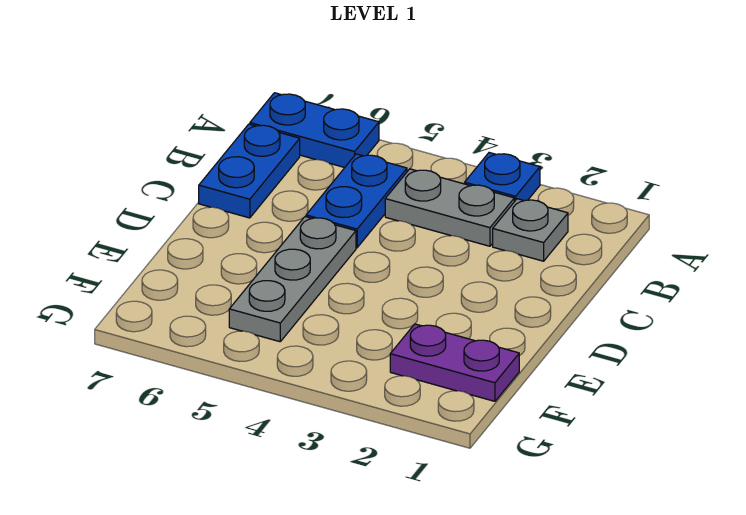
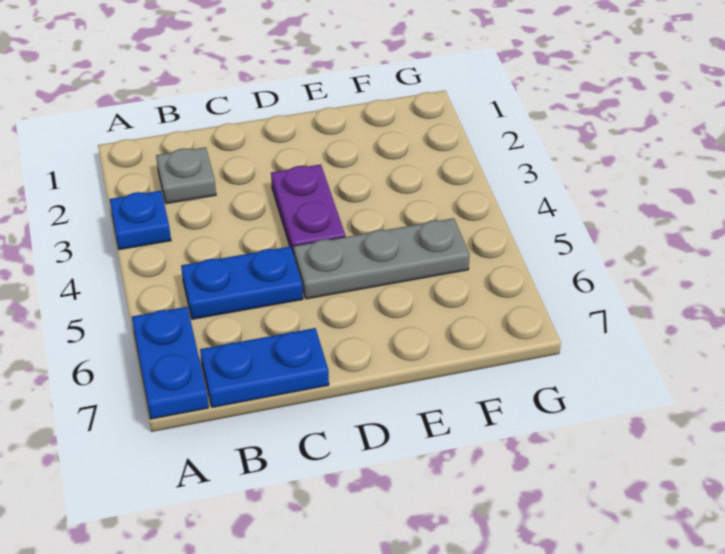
grey 1x2 plate [385,169,514,246] -> none
purple 1x2 plate [390,324,519,401] -> purple 1x2 plate moved to [271,164,345,255]

